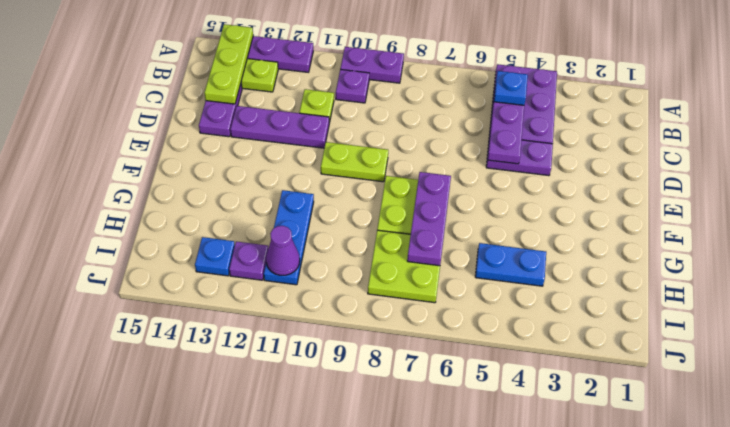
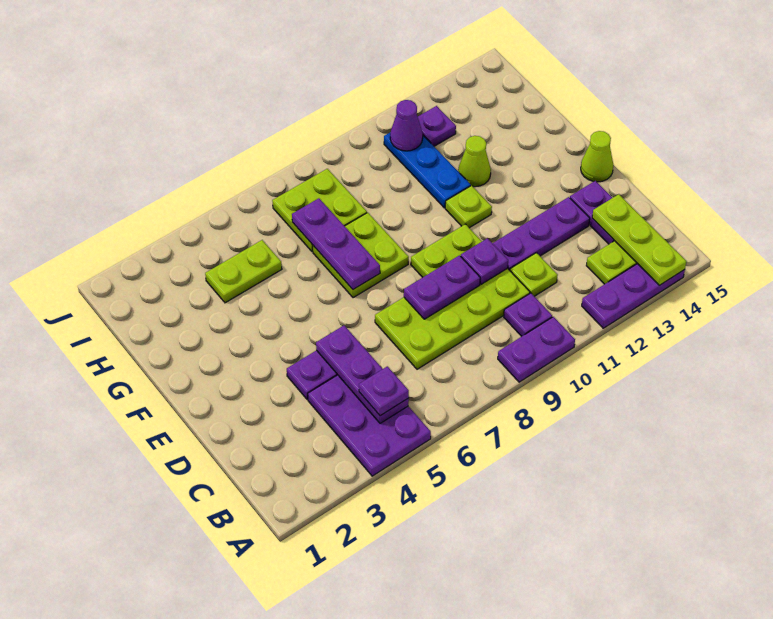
blue 1x1 plate [494,71,528,105] -> purple 1x1 plate [359,366,409,416]
none -> lime 2x4 plate [375,268,530,369]
none -> purple 1x2 plate [404,255,480,319]
none -> purple 1x1 plate [461,238,508,284]
none -> lime 1x1 cone [581,131,613,182]
none -> lime 1x1 plate [445,186,492,228]
none -> lime 1x1 cone [458,136,491,187]
blue 1x2 plate [475,243,546,286] -> lime 1x2 plate [205,240,282,303]
blue 1x1 plate [195,237,235,276] -> none

